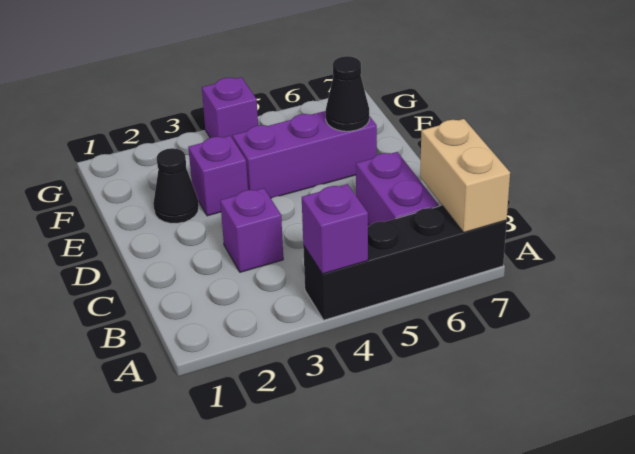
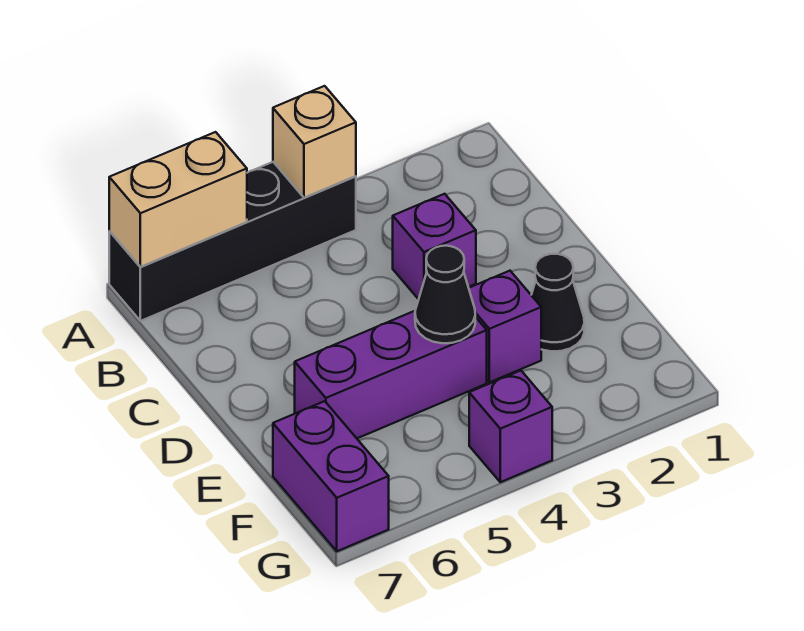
purple 1x1 brick [302,184,368,274] -> tan 1x1 brick [273,86,356,198]
tan 1x2 brick [420,119,510,232] -> tan 1x2 brick turned to [109,132,247,267]
purple 1x2 brick [356,152,439,226] -> purple 1x2 brick moved to [273,401,389,551]
black 1x1 cone [325,56,369,131] -> black 1x1 cone moved to [415,246,475,343]

